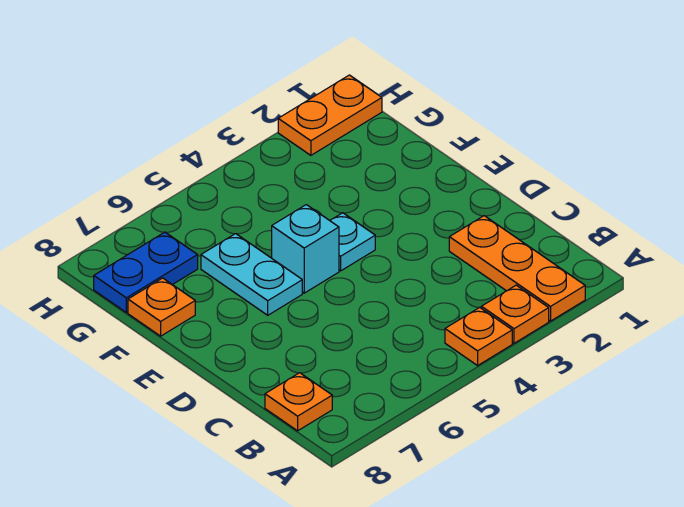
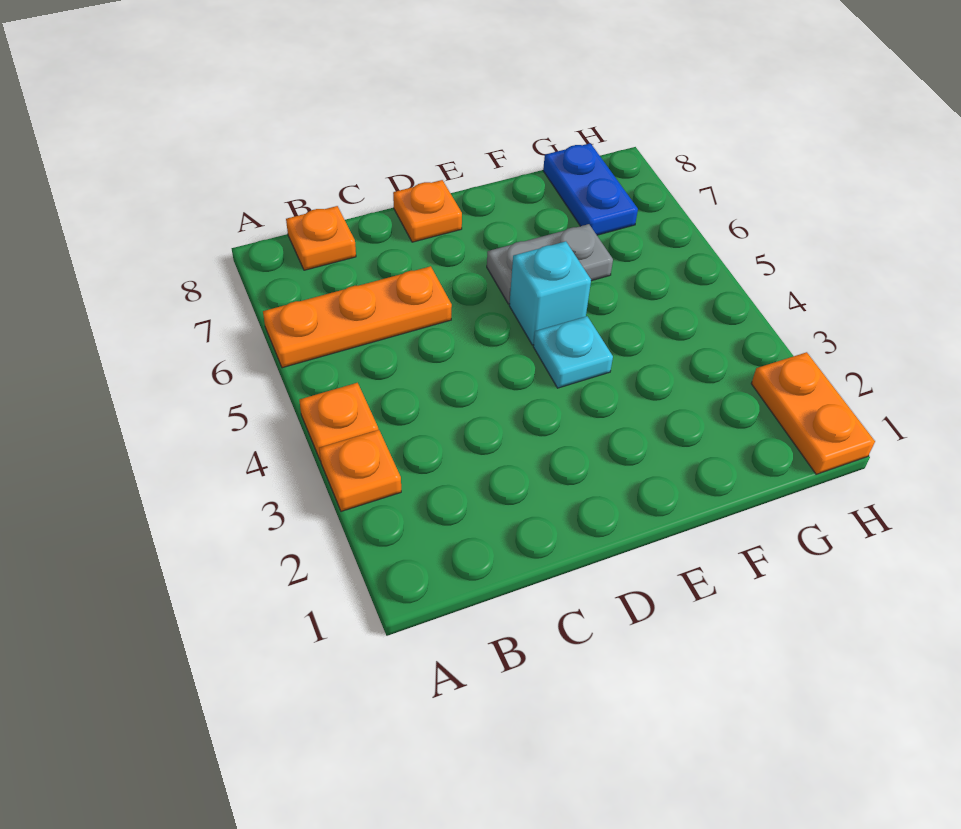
orange 1x3 plate [449,216,585,321] -> orange 1x3 plate moved to [263,266,452,368]
cyan 1x2 plate [201,234,302,315] -> grey 1x2 plate [487,224,613,304]
orange 1x1 plate [128,278,195,336] -> orange 1x1 plate moved to [393,180,462,242]

